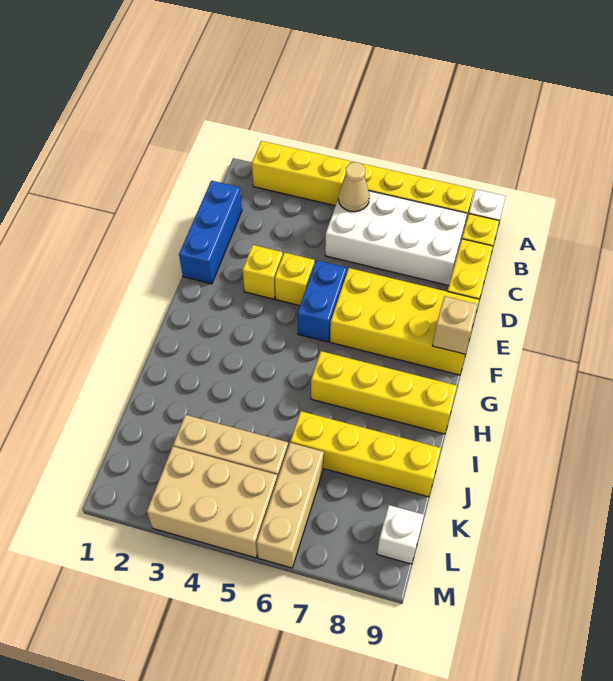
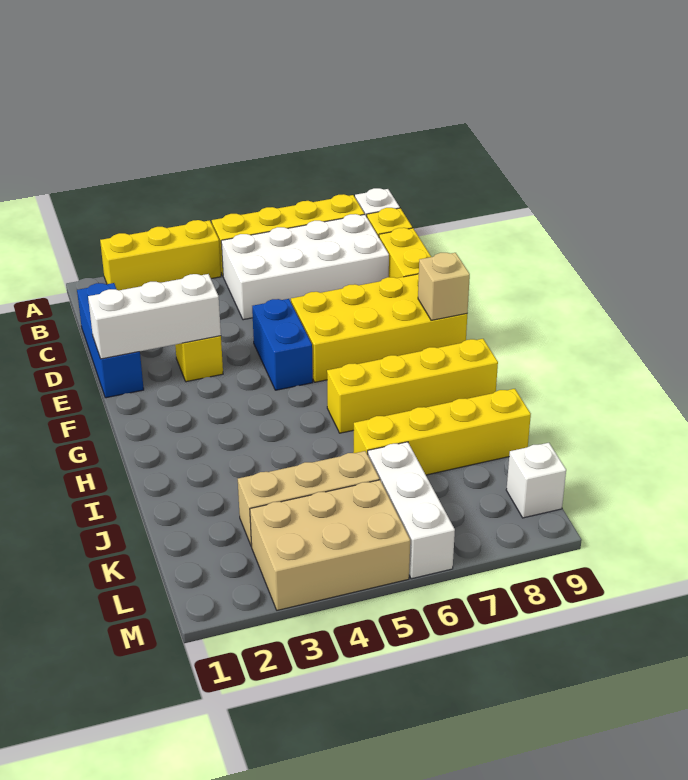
tan 1x1 cone [338,162,369,212] -> none
none -> white 1x3 brick [88,274,221,359]
yellow 1x1 brick [275,252,315,306] -> none
tan 1x3 brick [256,443,324,568] -> white 1x3 brick [368,442,455,579]

